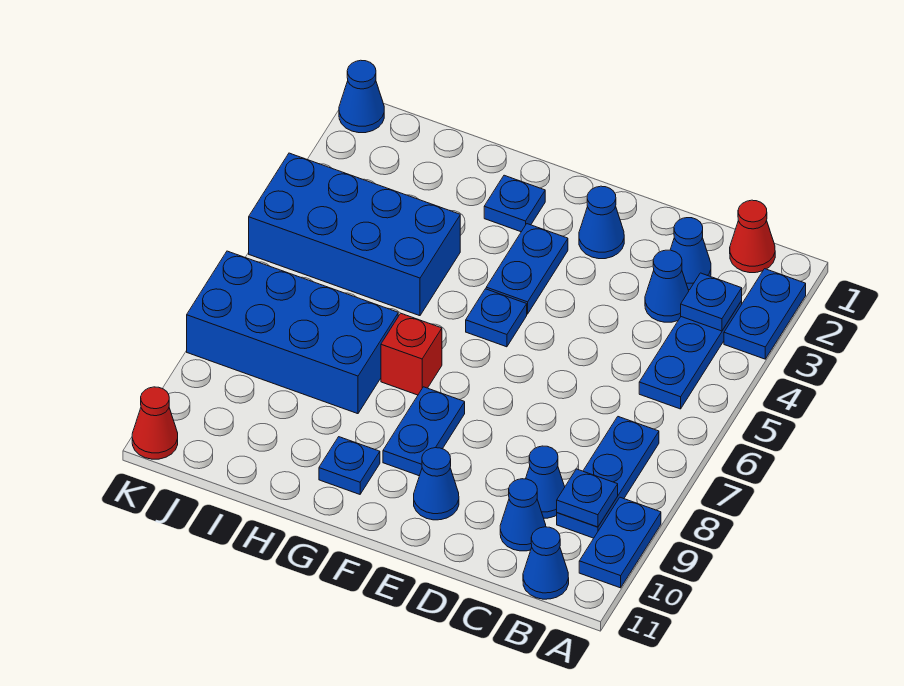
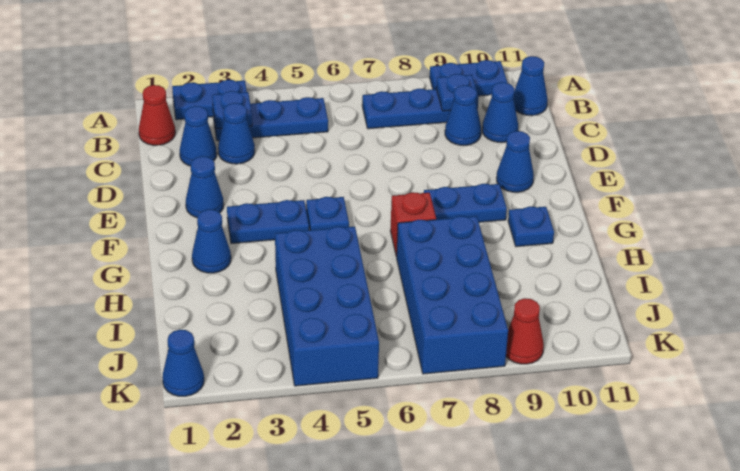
blue 1x1 plate [484,175,545,232] -> blue 1x1 cone [192,209,231,273]
red 1x1 cone [132,387,178,459] -> red 1x1 cone moved to [506,298,544,364]

